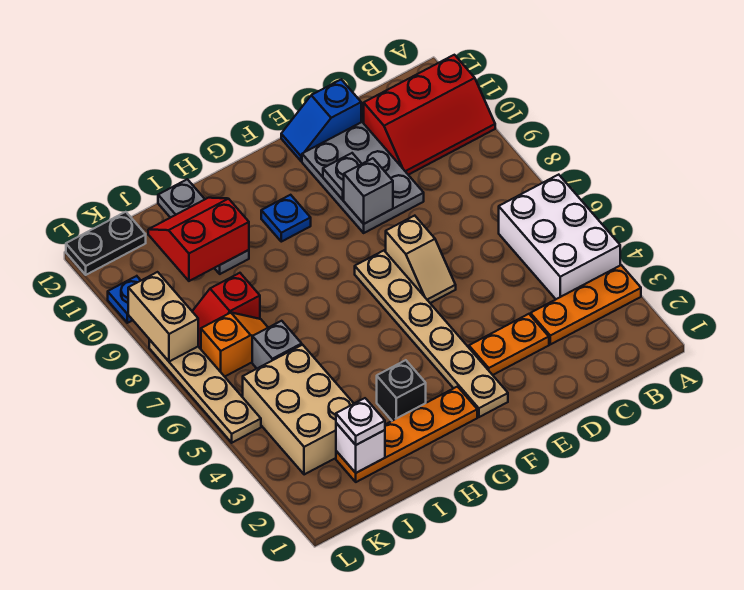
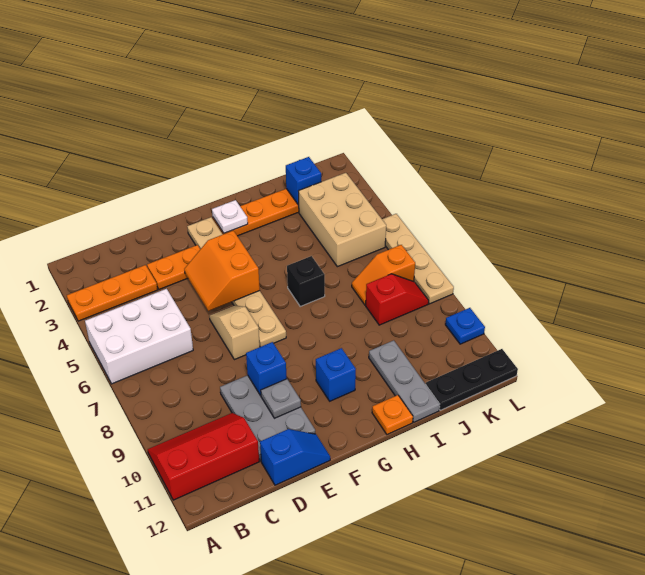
white 2x3 brick [499,175,620,299] -> white 2x3 brick turned to [85,289,193,384]
none -> orange 2x2 slope [184,231,260,311]
grey 1x1 brick [344,158,393,224] -> blue 1x1 brick [246,342,287,396]
blue 1x1 plate [261,195,311,242] -> blue 1x1 brick [316,348,356,401]
black 1x1 brick [377,360,426,421] -> black 1x1 brick moved to [287,256,325,306]
none -> orange 1x1 plate [372,395,413,434]
red 2x2 slope [148,198,249,281] -> none
white 1x1 brick [336,423,385,473] -> blue 1x1 brick [286,157,321,205]
white 1x1 plate [336,398,385,445] -> white 1x1 plate moved to [212,200,248,233]
grey 1x1 brick [252,321,302,368] -> none
black 1x2 plate [66,212,146,275] -> black 1x3 plate [426,349,518,410]
tan 1x2 brick [128,272,198,362] -> none

